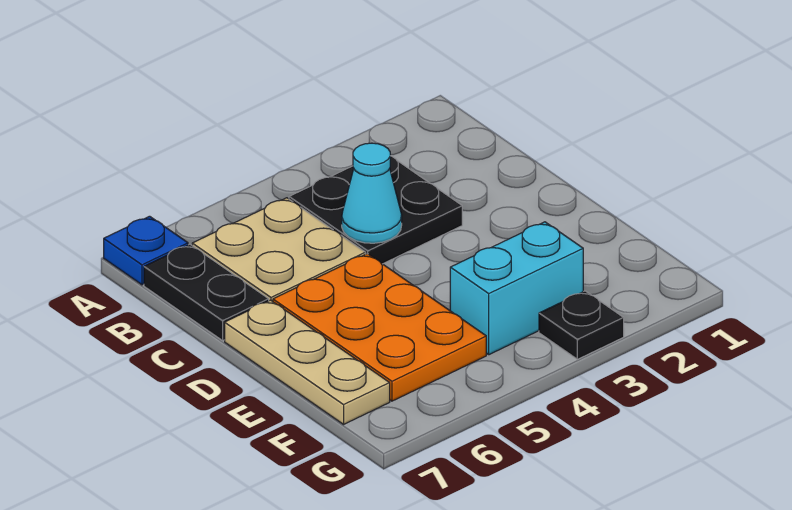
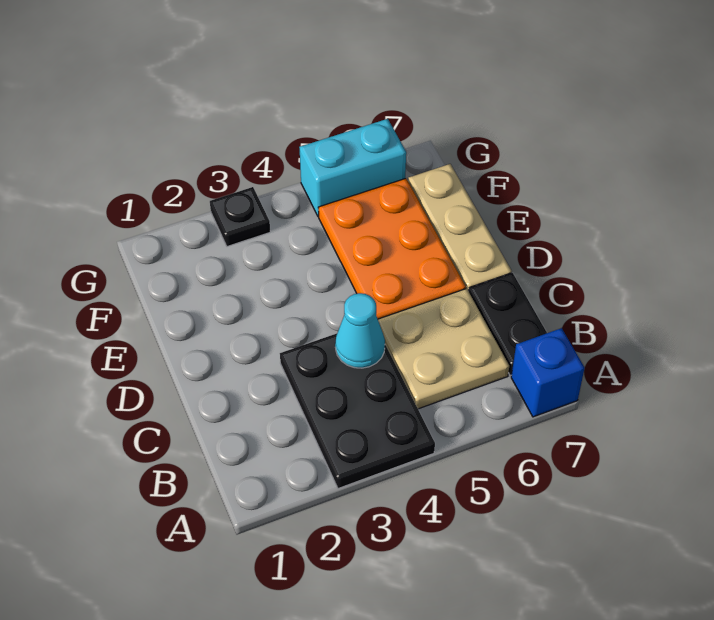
blue 1x1 plate [104,216,188,285] -> blue 1x1 brick [511,328,584,417]
black 2x2 plate [289,156,462,264] -> black 2x3 plate [280,334,435,489]
cyan 1x2 brick [450,222,583,355] -> cyan 1x2 brick moved to [299,119,406,217]

